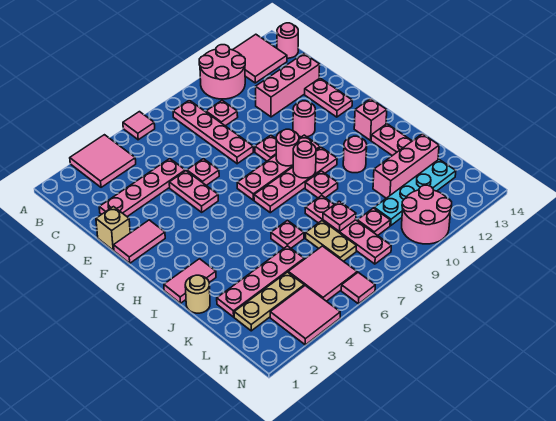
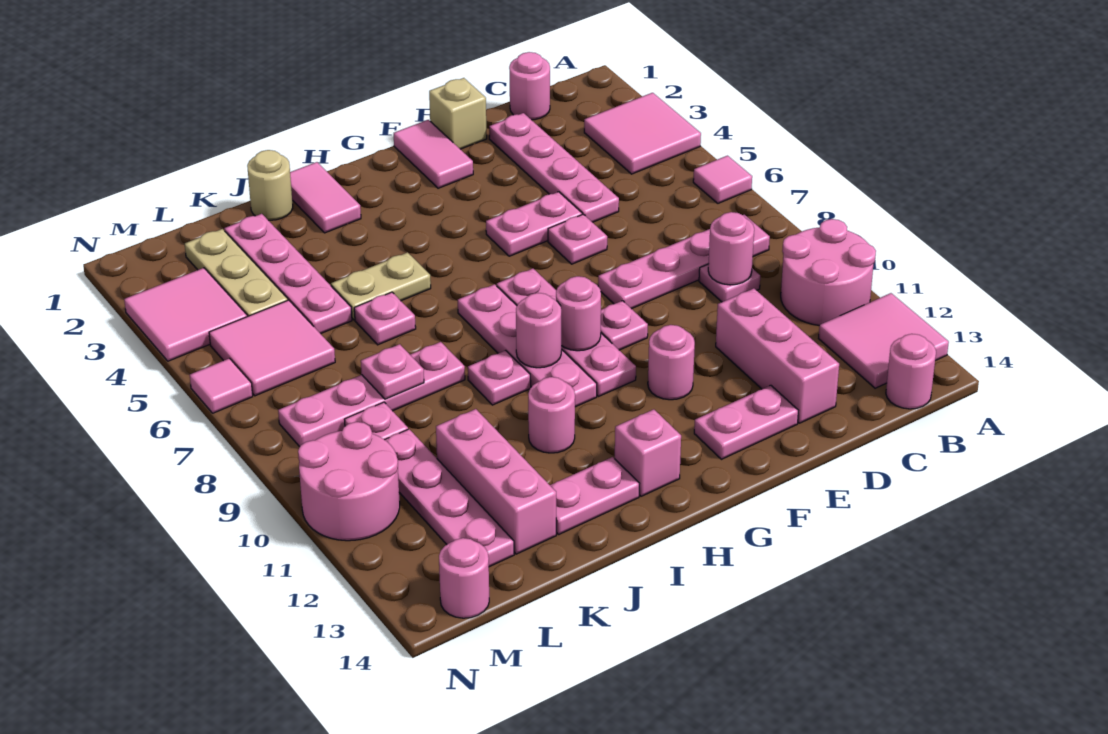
none -> pink 1x1 round brick [509,52,550,120]
none -> pink 1x1 round brick [708,212,754,285]
tan 1x2 plate [306,221,356,261] -> tan 1x2 plate moved to [331,252,431,320]
cyan 1x4 plate [374,159,456,225] -> pink 1x4 plate [385,429,514,567]
none -> pink 1x1 round brick [439,538,489,618]

